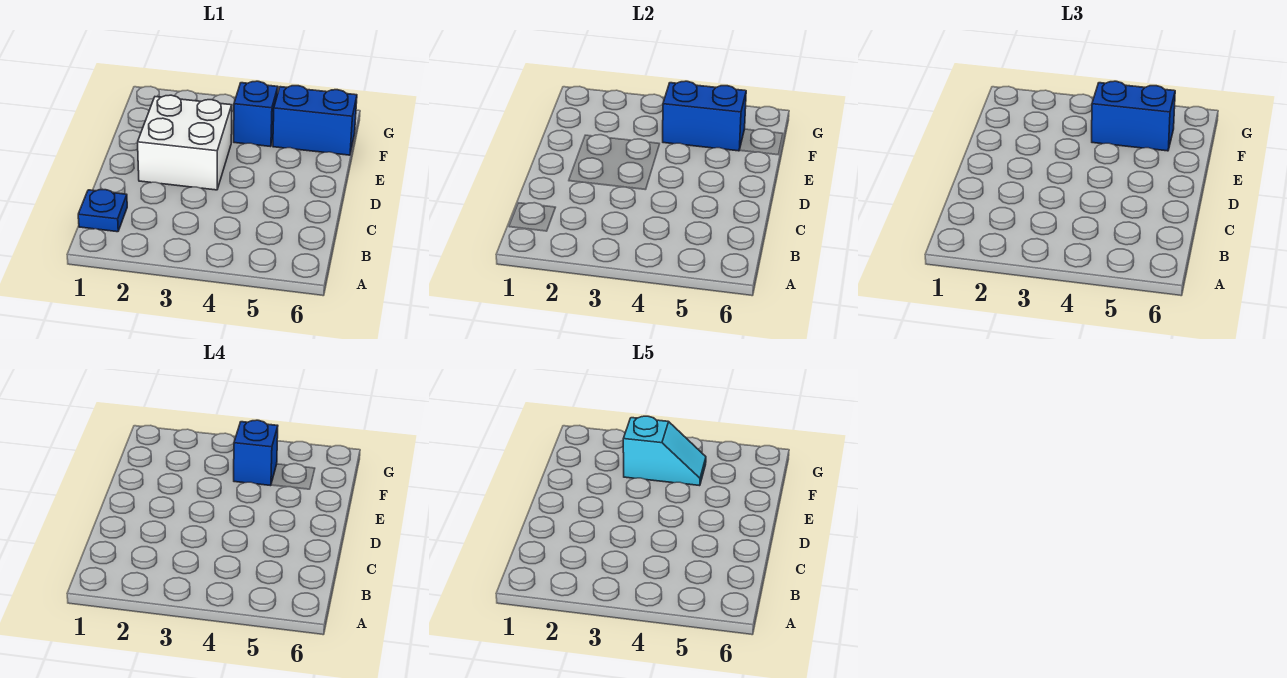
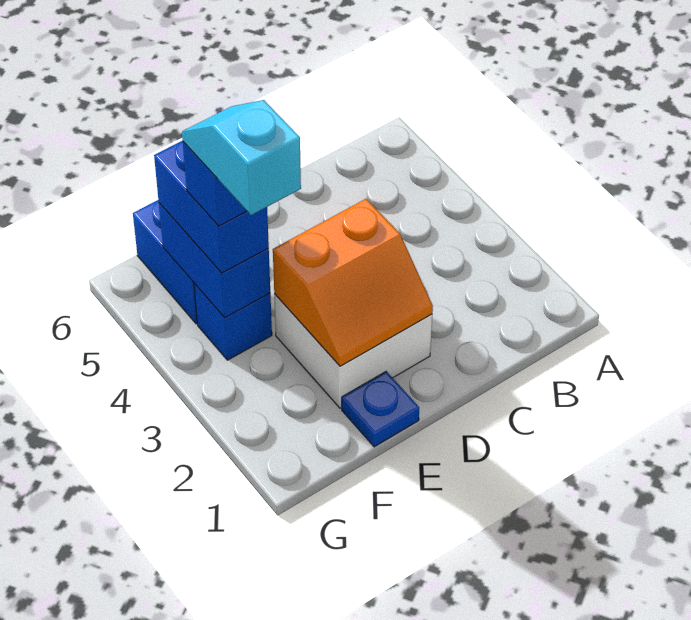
blue 1x1 plate [78,190,127,232] -> blue 1x1 plate moved to [342,371,419,447]
none -> orange 2x2 slope [273,199,433,366]

